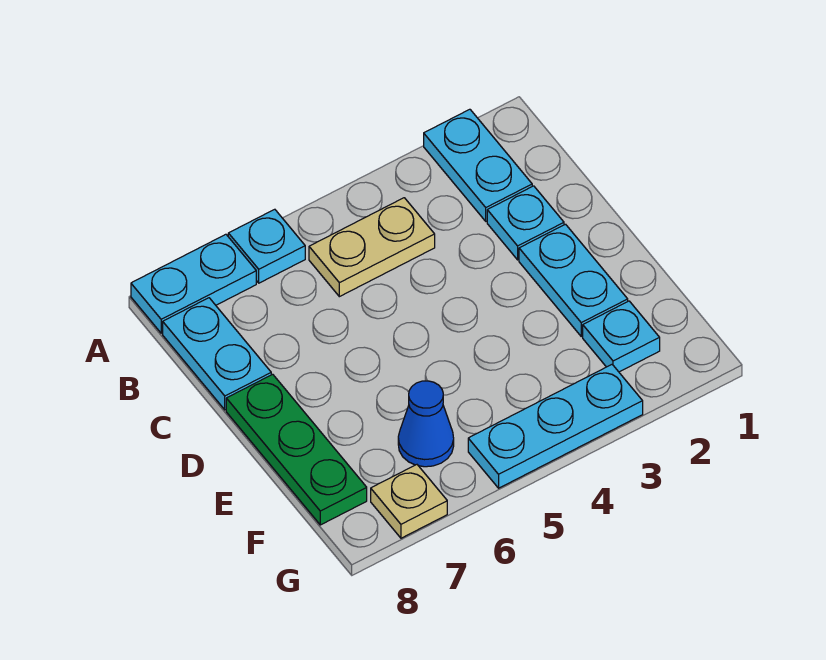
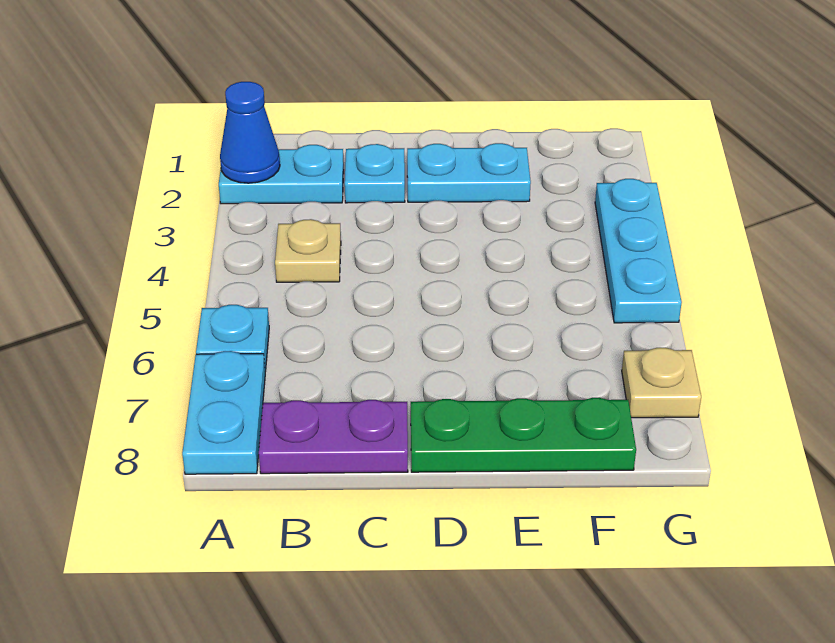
tan 1x2 plate [309,198,435,297] -> tan 1x1 plate [275,219,341,282]
cyan 1x2 plate [163,298,271,410] -> purple 1x2 plate [259,400,408,474]
cyan 1x1 plate [583,301,660,372] -> none
blue 1x1 cone [398,381,454,467] -> blue 1x1 cone moved to [220,82,280,183]

